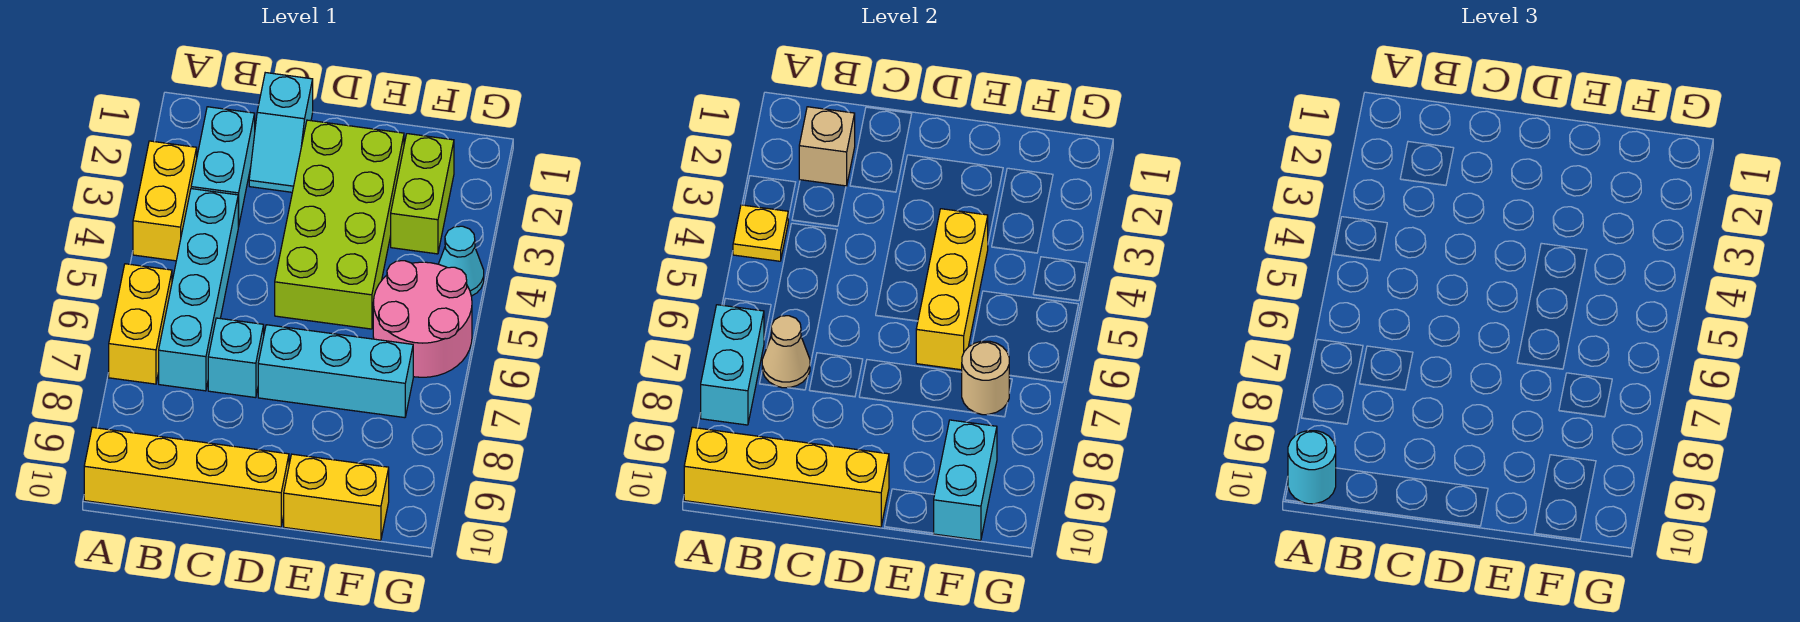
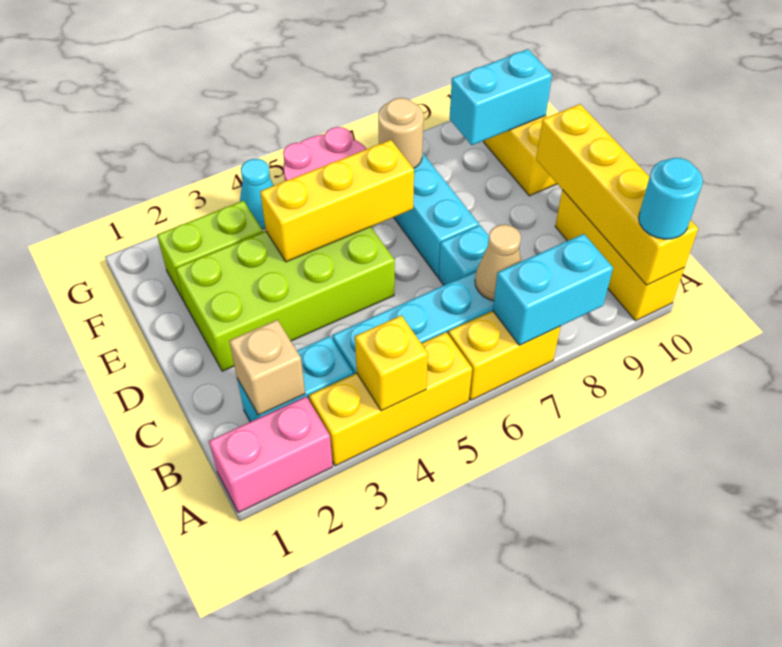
none -> pink 1x2 brick [209,396,333,513]
yellow 1x2 brick [133,141,197,261] -> yellow 1x3 brick [309,332,472,466]
yellow 1x1 plate [733,205,788,261] -> yellow 1x1 brick [355,315,428,411]
yellow 1x4 brick [84,427,289,527] -> yellow 1x3 brick [555,190,684,321]
cyan 1x2 slope [249,73,313,192] -> none

